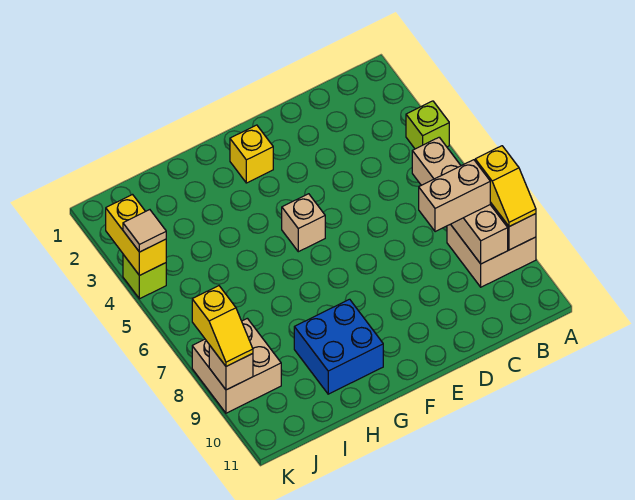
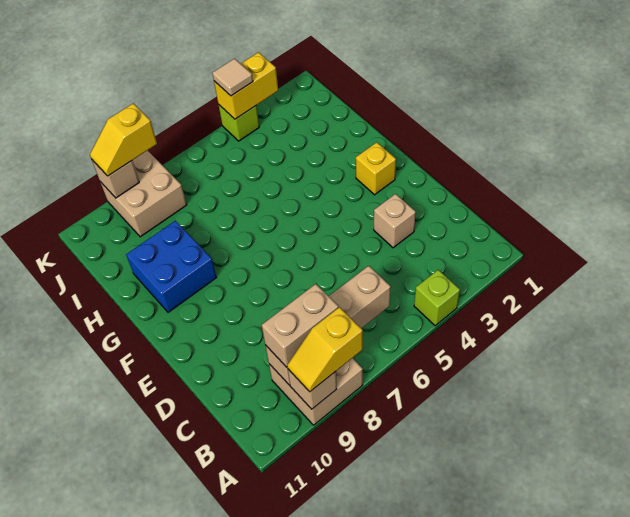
tan 1x2 brick [419,160,490,232] -> tan 1x2 brick turned to [262,284,338,367]
tan 1x1 brick [282,194,325,252] -> tan 1x1 brick moved to [374,194,416,248]

